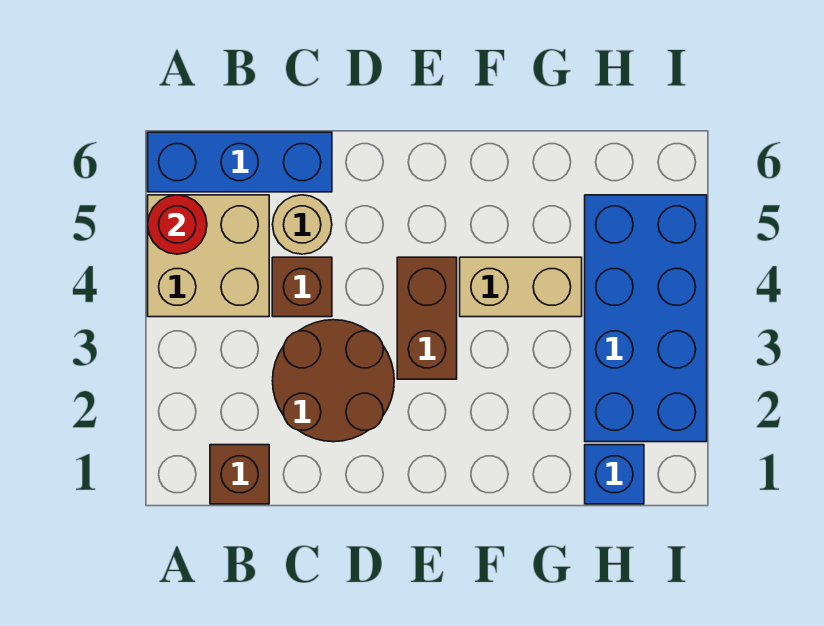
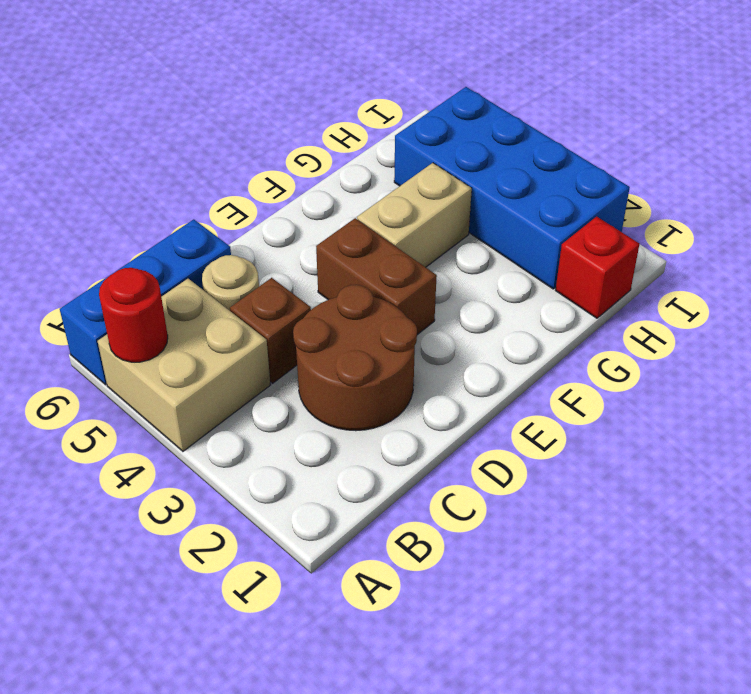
brown 1x1 brick [210,445,269,504] -> none
blue 1x1 brick [585,445,644,504] -> red 1x1 brick [556,217,639,318]

